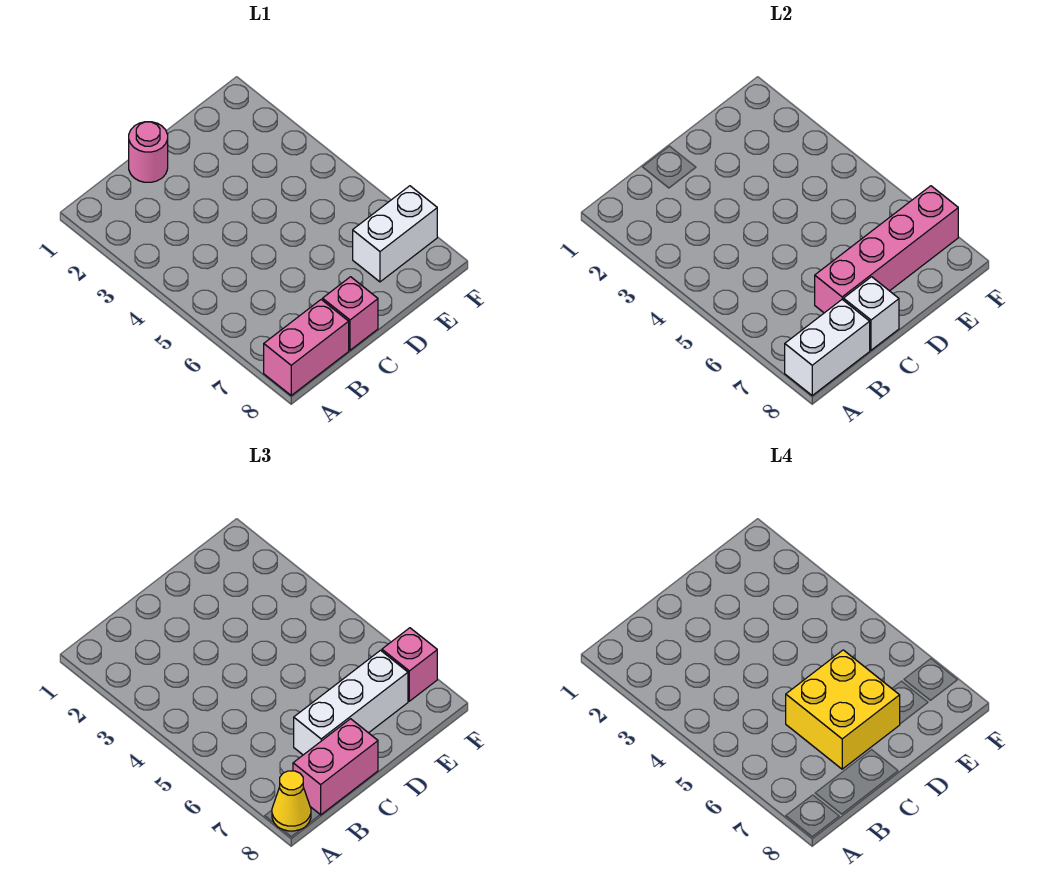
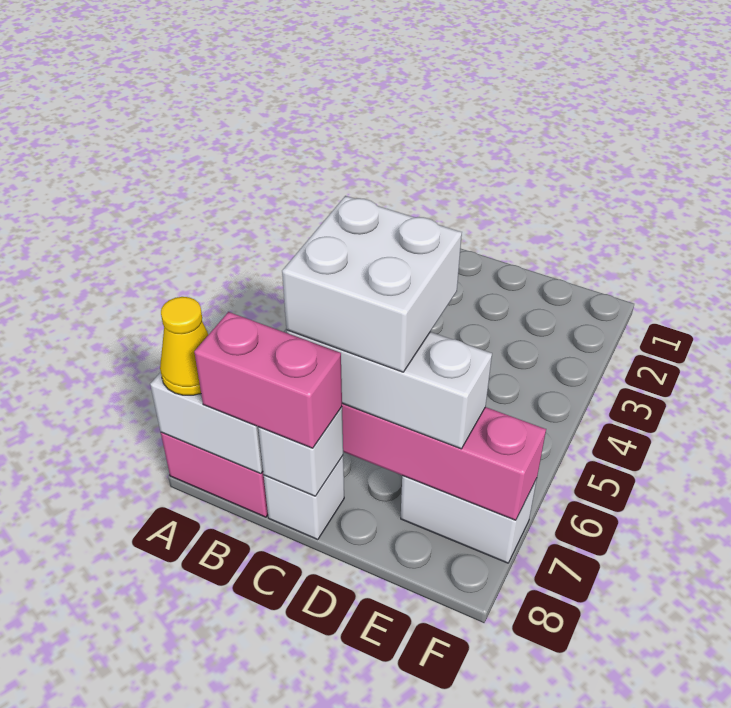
pink 1x1 round brick [129,122,168,182] -> none
yellow 2x2 brick [786,650,900,769] -> white 2x2 brick [282,196,462,372]
pink 1x1 brick [323,277,378,350] -> white 1x1 brick [264,456,344,540]
pink 1x1 brick [382,628,437,701] -> none

